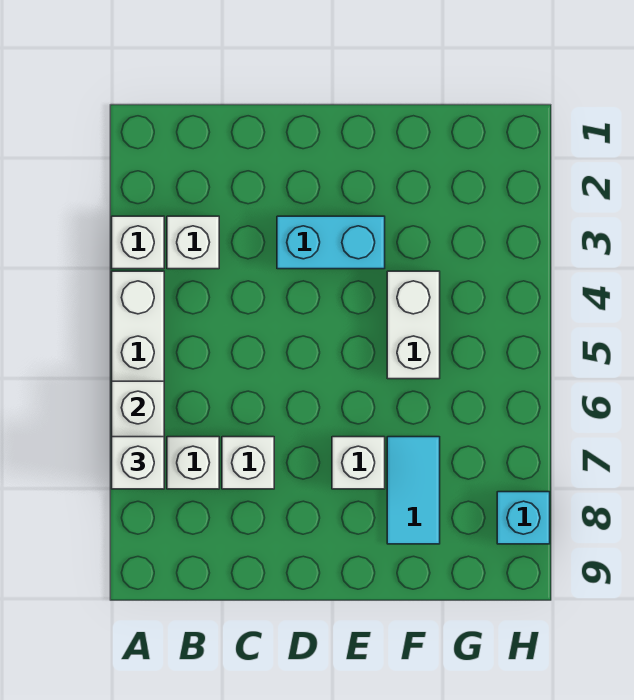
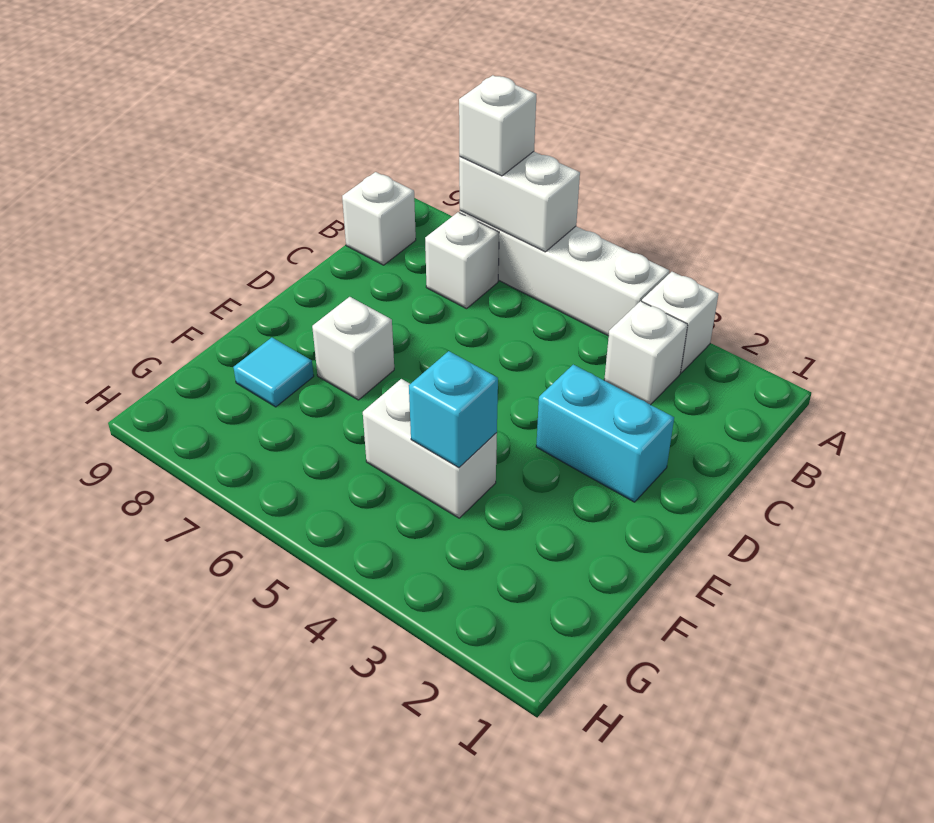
white 1x1 brick [222,437,274,489] -> white 1x1 brick moved to [342,172,416,265]
cyan 1x2 brick [277,216,385,269] -> cyan 1x2 brick turned to [536,365,674,502]
cyan 1x2 tile [387,437,440,544] -> cyan 1x1 tile [233,338,314,407]
cyan 1x1 brick [497,492,550,544] -> cyan 1x1 brick moved to [409,351,498,468]

